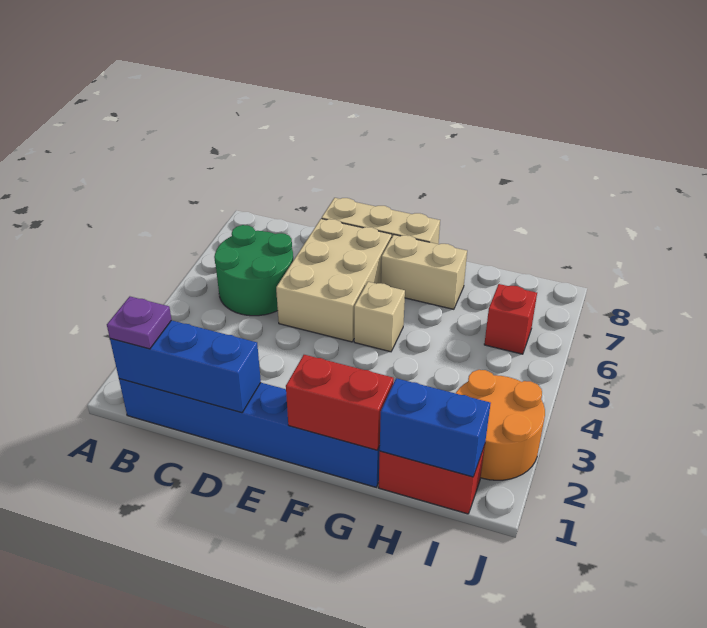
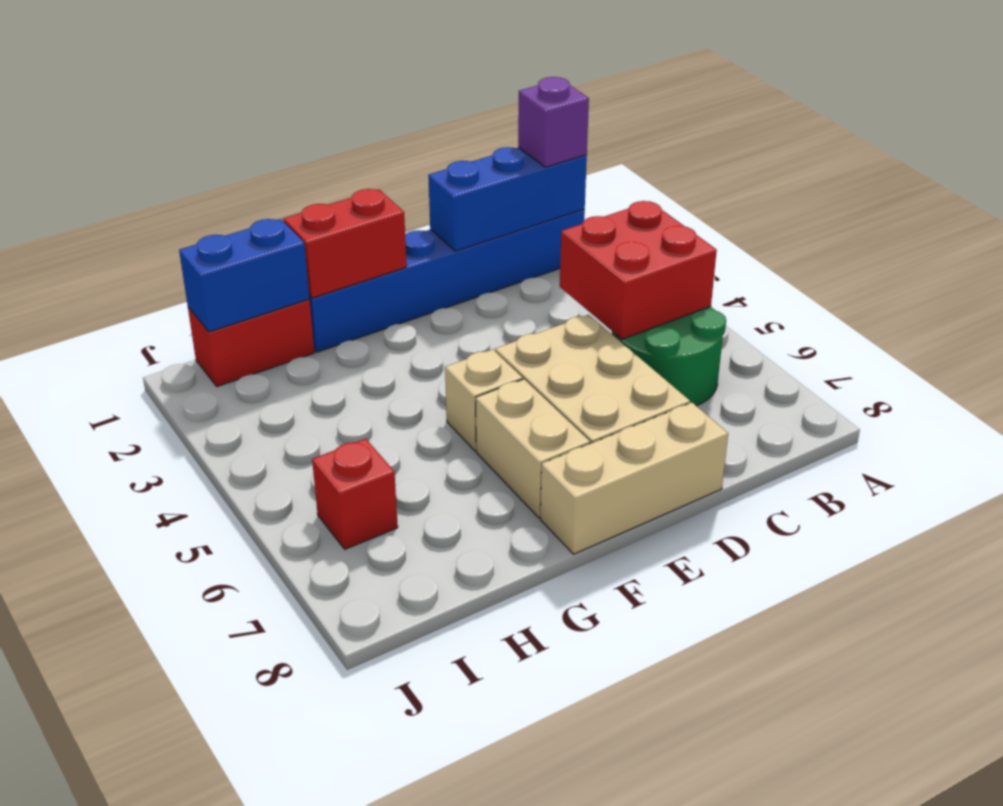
purple 1x1 plate [107,297,172,349] -> purple 1x1 brick [518,77,589,167]
none -> red 2x2 brick [560,201,717,339]
tan 1x2 brick [381,235,467,309] -> tan 1x2 brick turned to [476,379,590,518]
orange 2x2 round brick [456,370,545,480] -> none

